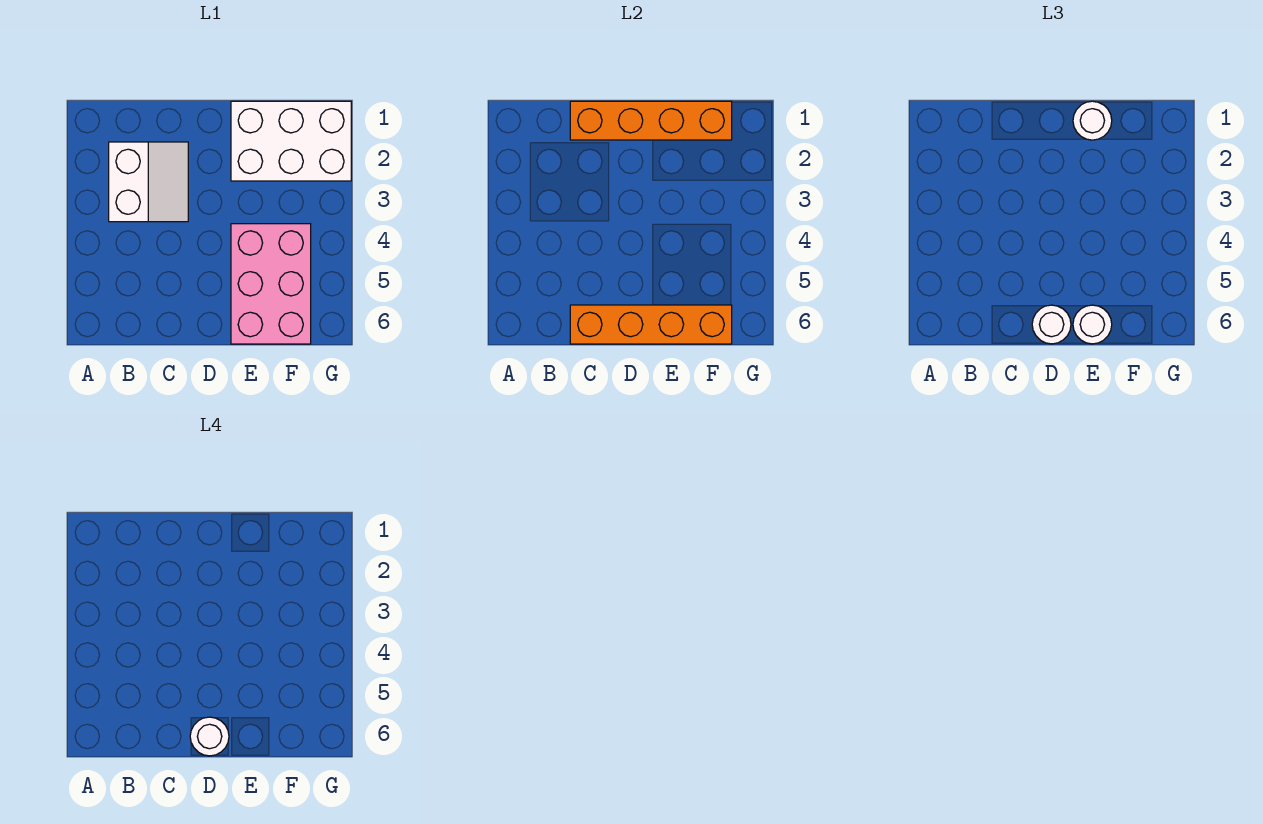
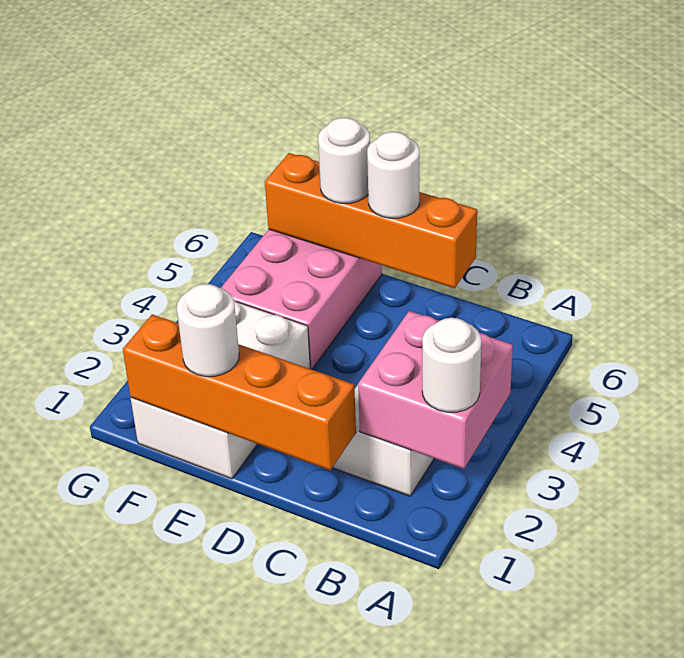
none -> pink 2x2 brick [358,311,513,469]
white 1x1 round brick [190,717,229,756] -> white 1x1 round brick moved to [422,318,481,412]
white 2x3 brick [231,101,351,181] -> white 2x3 brick turned to [131,301,310,479]

